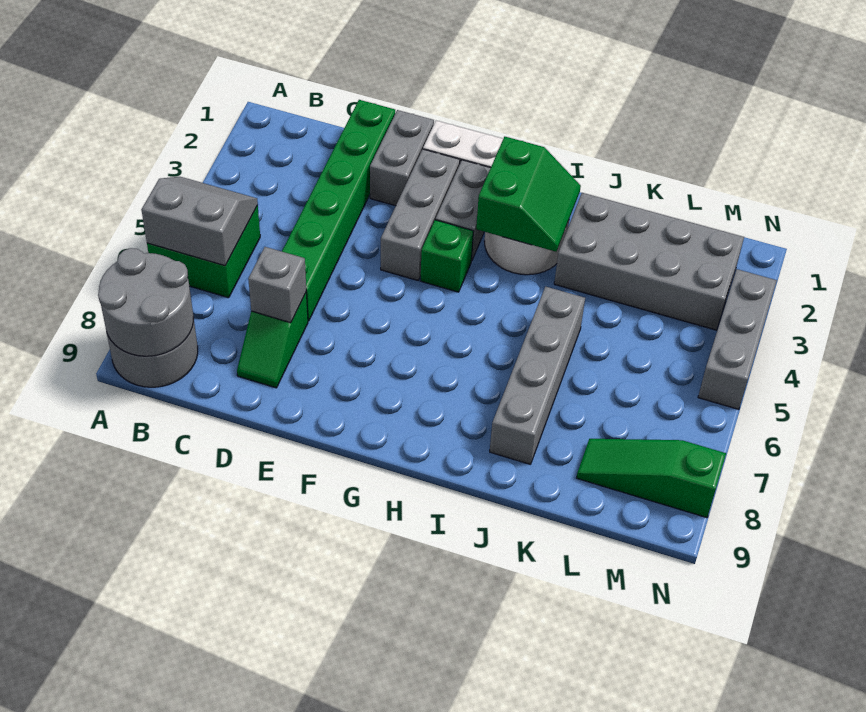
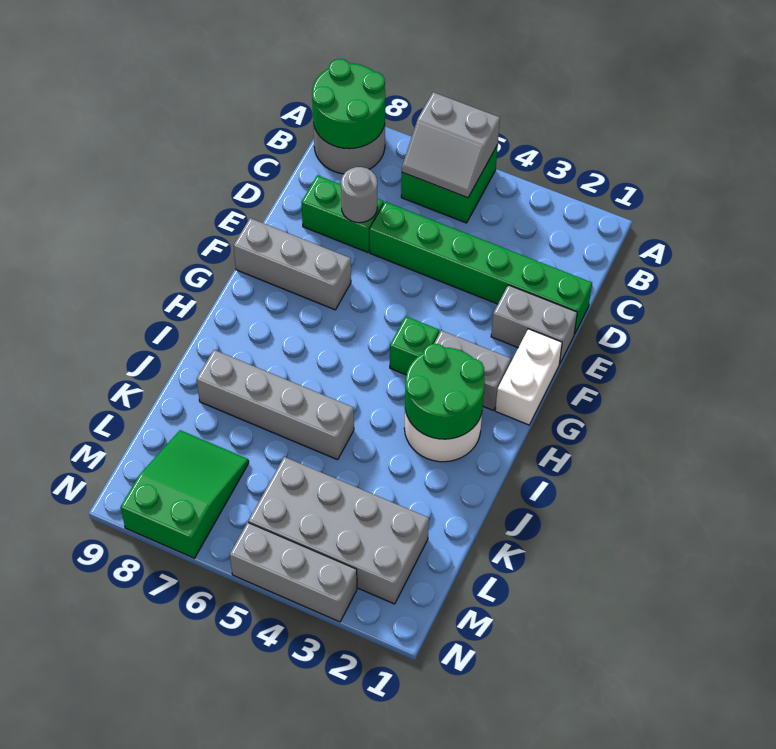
grey 2x2 slope [141,177,258,266] -> grey 2x2 slope turned to [402,92,500,198]
grey 2x2 round brick [98,248,193,356] -> green 2x2 round brick [312,59,385,149]
green 1x2 slope [237,292,308,388] -> green 1x2 brick [301,175,383,252]
grey 1x1 brick [248,247,306,323] -> grey 1x1 round brick [341,167,377,223]
grey 1x3 brick [381,149,460,280] -> grey 1x3 brick moved to [233,218,351,310]
green 2x2 slope [476,137,581,252] -> green 2x2 round brick [405,344,485,439]
grey 2x4 brick [554,193,744,330] -> grey 2x4 brick turned to [248,457,429,604]
green 1x3 slope [577,439,726,518] -> green 2x3 slope [121,430,249,558]

